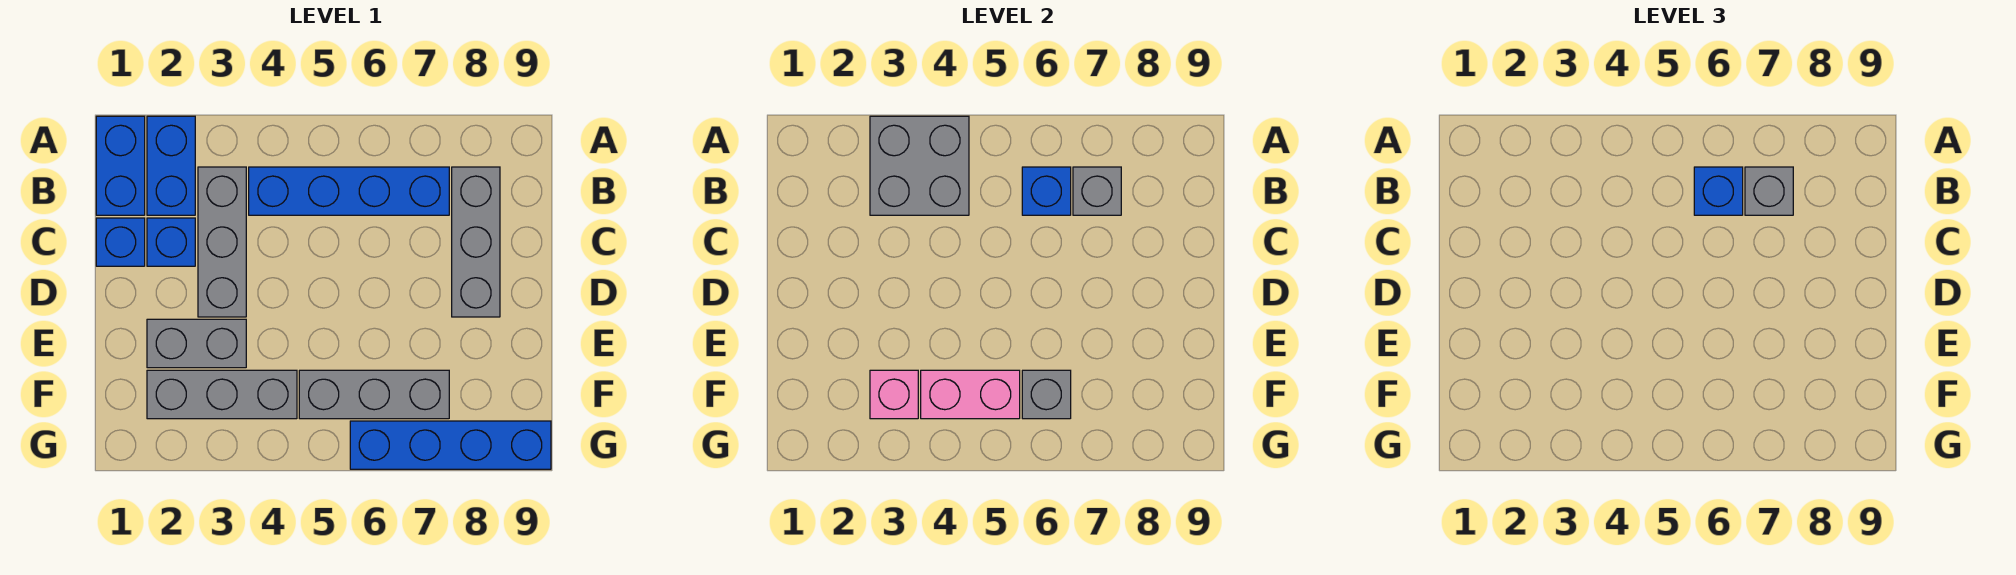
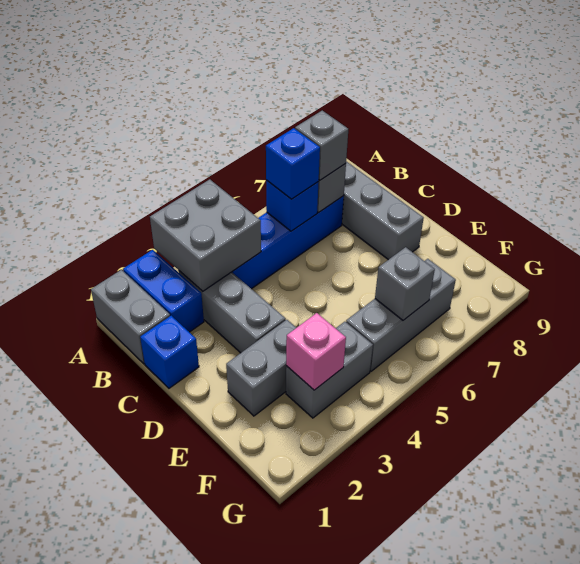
blue 1x2 brick [96,116,145,215] -> grey 1x2 brick [91,270,170,364]
blue 1x1 brick [147,218,195,266] -> none
grey 1x3 brick [147,370,297,419] -> grey 1x2 brick [286,322,373,418]
pink 1x2 brick [921,370,1020,419] -> none
blue 1x4 brick [350,421,551,469] -> none

